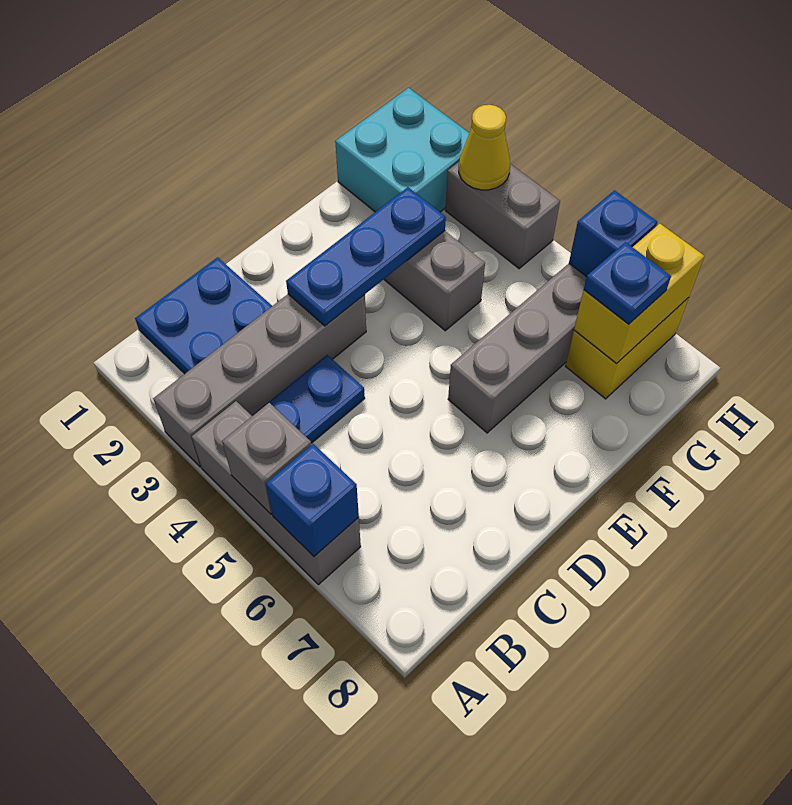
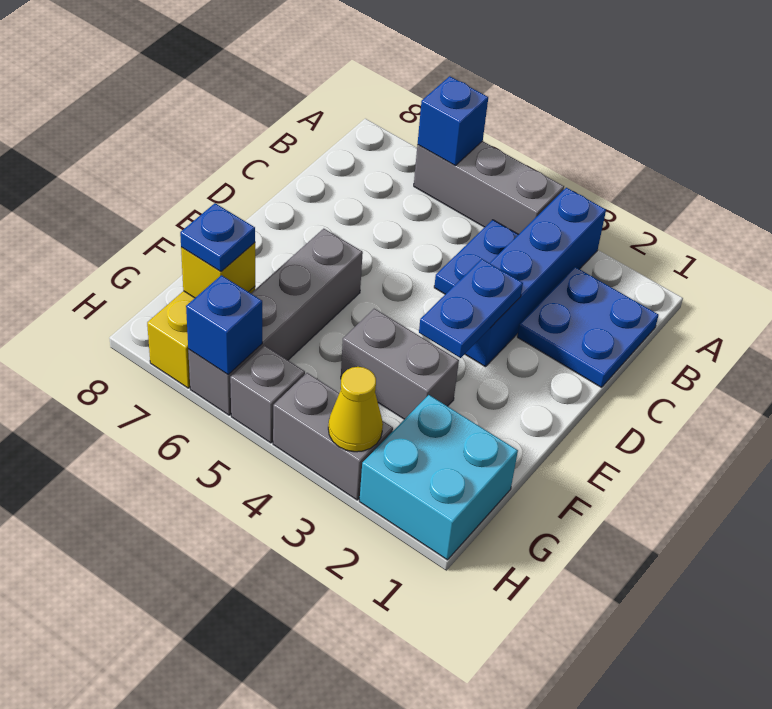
grey 1x4 brick [153,294,366,467] -> blue 1x4 brick [465,188,606,367]
grey 1x1 brick [222,403,311,514] -> grey 1x1 brick moved to [230,345,305,443]
blue 1x3 plate [286,187,446,326] -> blue 1x2 plate [419,259,523,358]
yellow 1x2 brick [574,224,704,363] -> yellow 1x1 brick [181,243,255,298]

